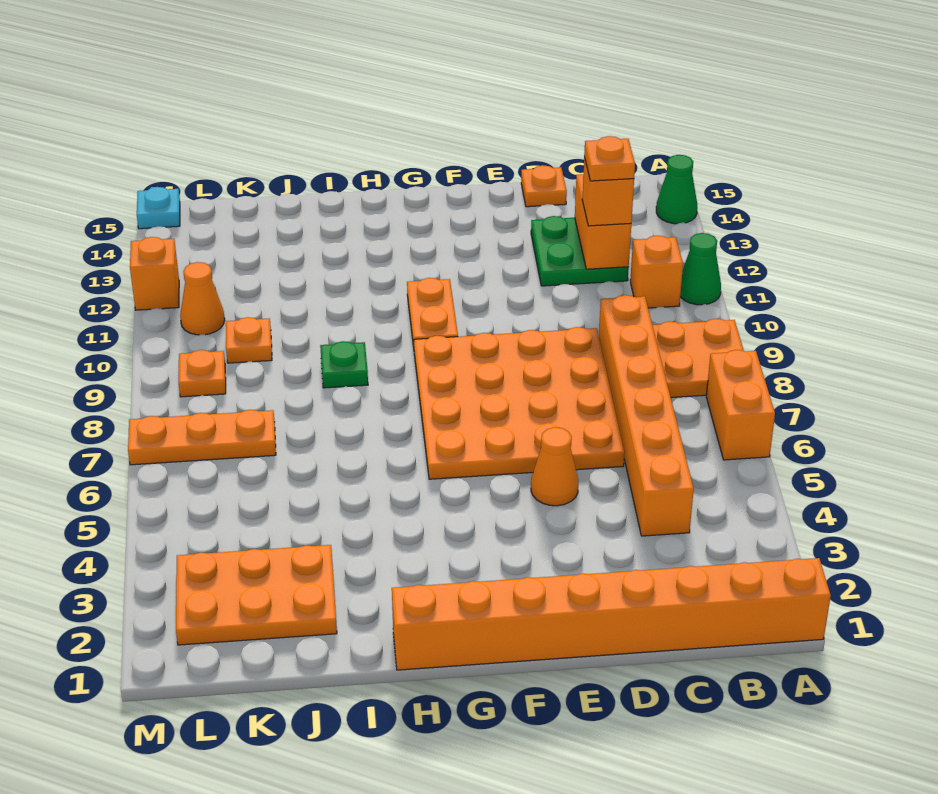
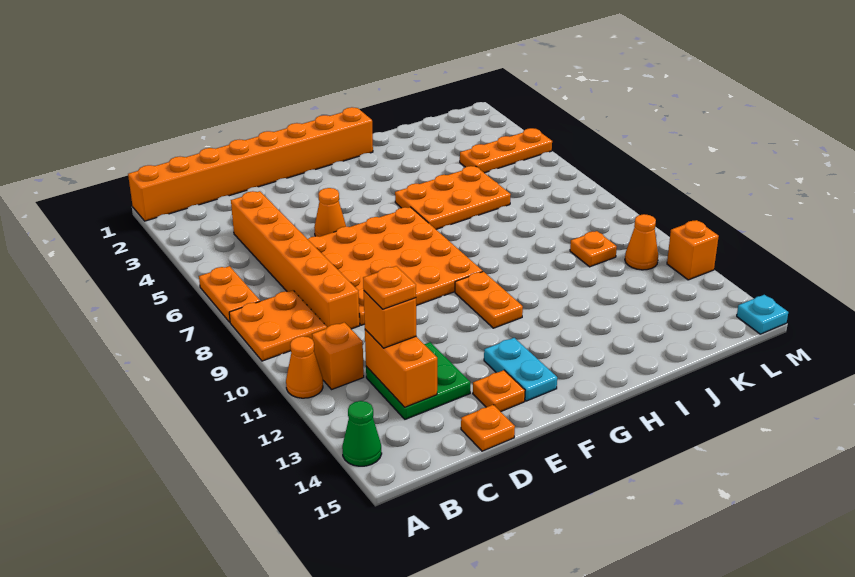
orange 1x2 brick [706,350,775,460] -> orange 1x2 plate [199,266,260,322]
green 1x1 cone [680,233,721,305] -> orange 1x1 cone [286,336,323,398]
none -> cyan 1x2 plate [484,338,557,401]
green 1x1 plate [320,341,368,388] -> none
orange 2x3 plate [176,545,337,645] -> orange 2x3 plate moved to [395,166,511,229]
orange 1x3 plate [128,410,276,465] -> orange 1x3 plate moved to [460,128,552,173]
orange 1x1 plate [179,350,226,397] -> orange 1x1 plate moved to [473,370,525,412]

